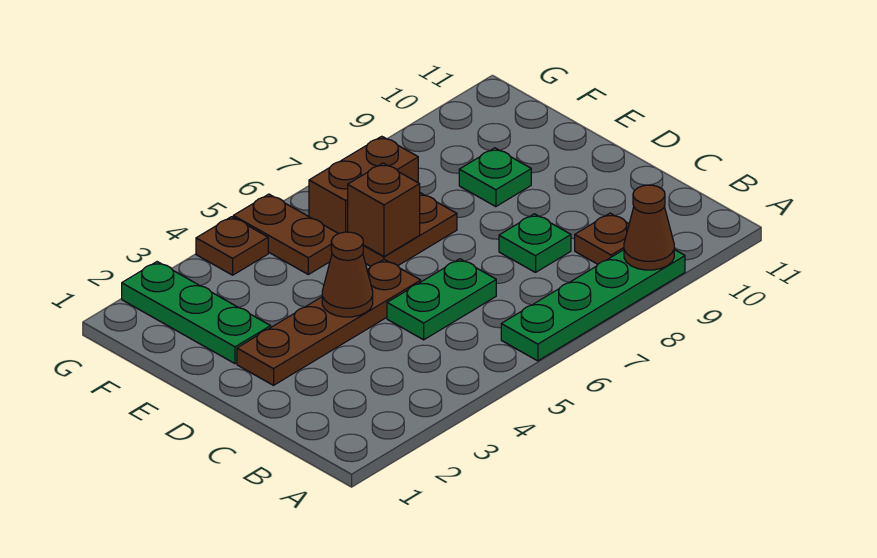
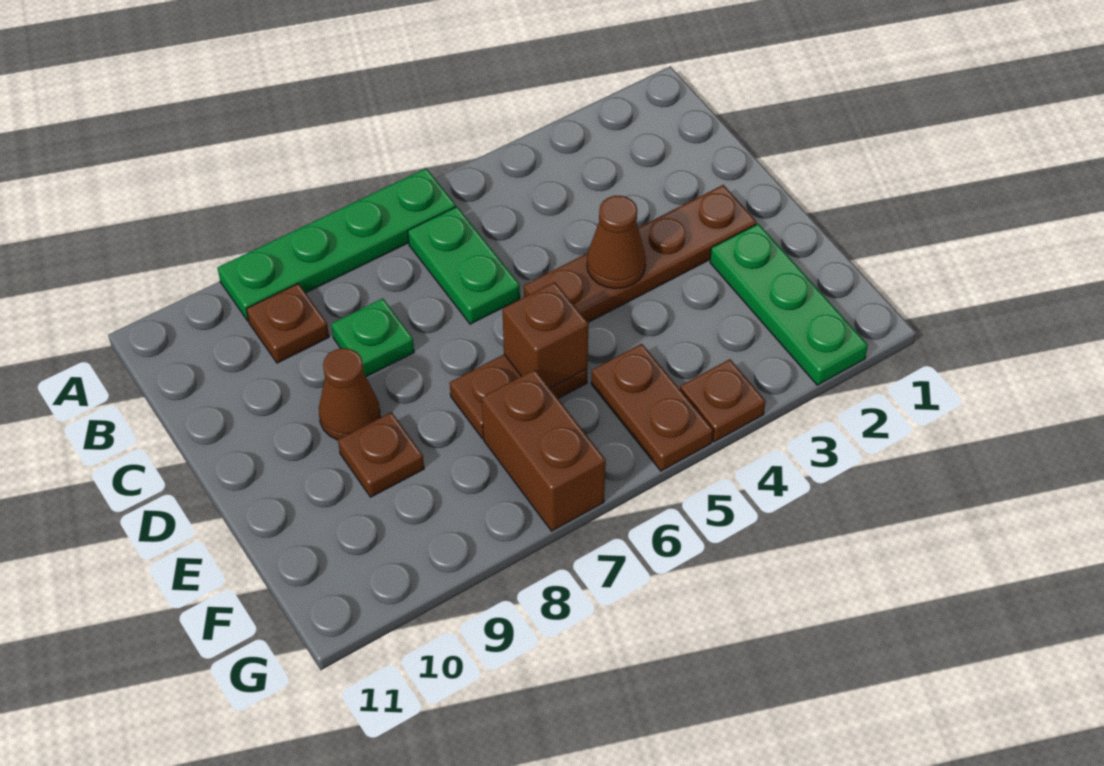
brown 1x1 cone [624,185,674,270] -> brown 1x1 cone moved to [319,348,380,440]
green 1x2 plate [387,259,496,340] -> green 1x2 plate turned to [408,207,520,324]
green 1x1 plate [459,148,531,207] -> brown 1x1 plate [338,412,424,497]
brown 1x2 brick [309,136,418,234] -> brown 1x2 brick turned to [482,370,606,531]

